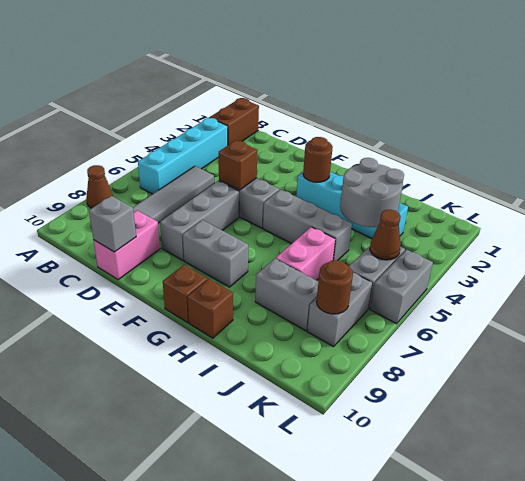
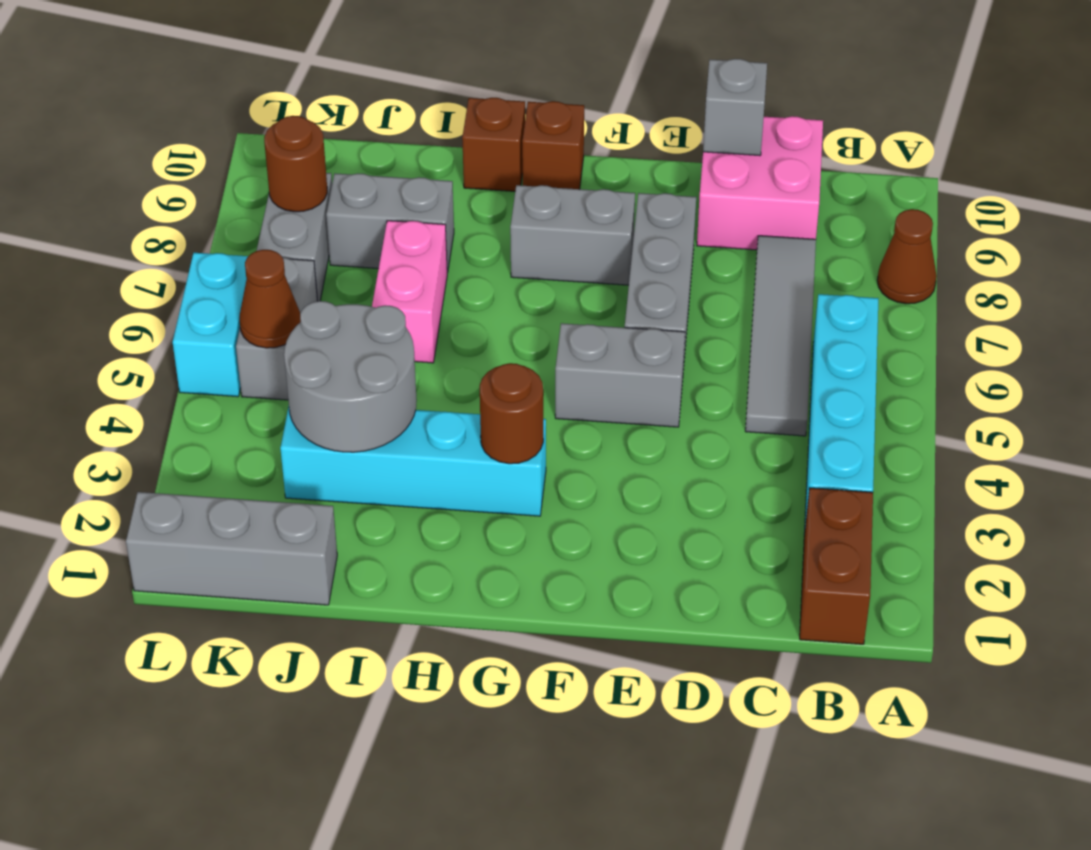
pink 1x2 brick [94,211,160,280] -> pink 2x2 brick [697,116,823,250]
brown 1x1 brick [219,140,258,190] -> none
grey 1x3 brick [263,190,352,260] -> grey 1x3 brick moved to [126,492,337,605]
grey 1x2 brick [370,250,433,324] -> cyan 1x2 brick [173,253,248,397]

